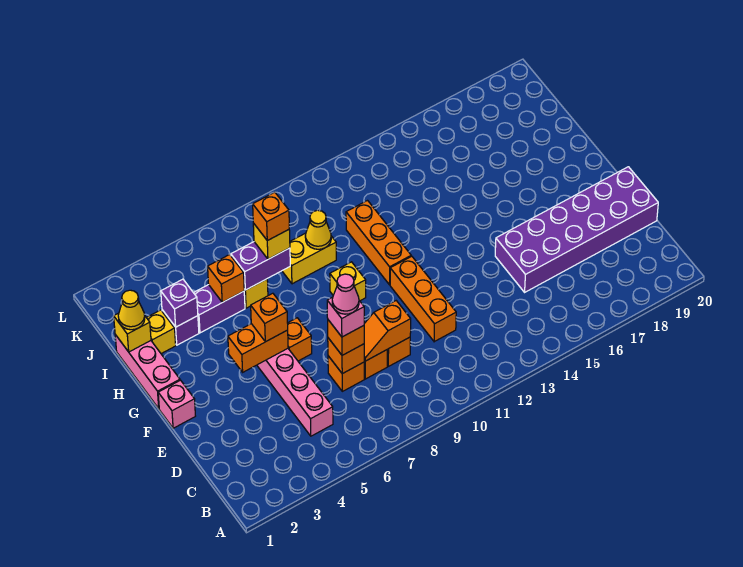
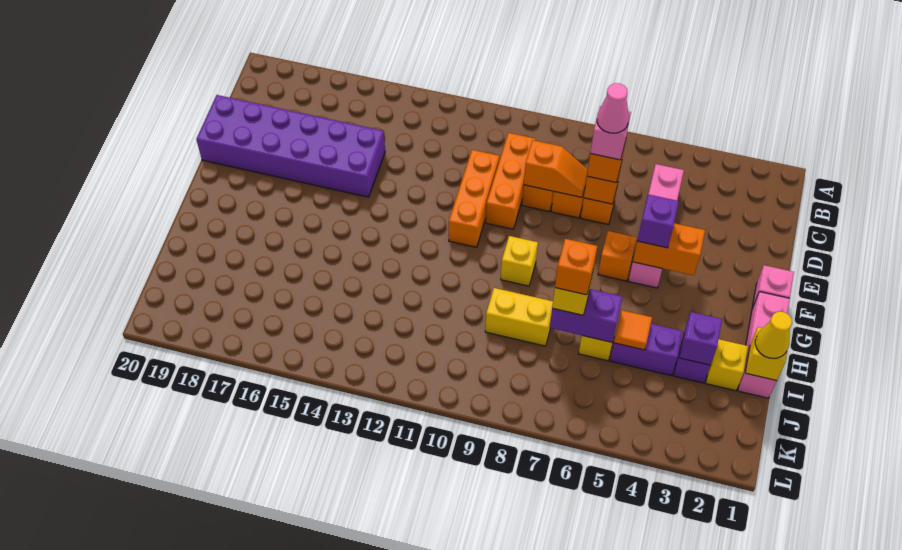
orange 1x1 brick [251,293,288,342] -> purple 1x1 brick [637,194,679,248]
orange 1x3 brick [346,201,411,285] -> orange 1x3 brick moved to [486,133,536,229]
orange 1x1 brick [208,255,244,302] -> orange 1x1 tile [614,310,652,350]
yellow 1x1 cone [305,210,331,249] -> none

